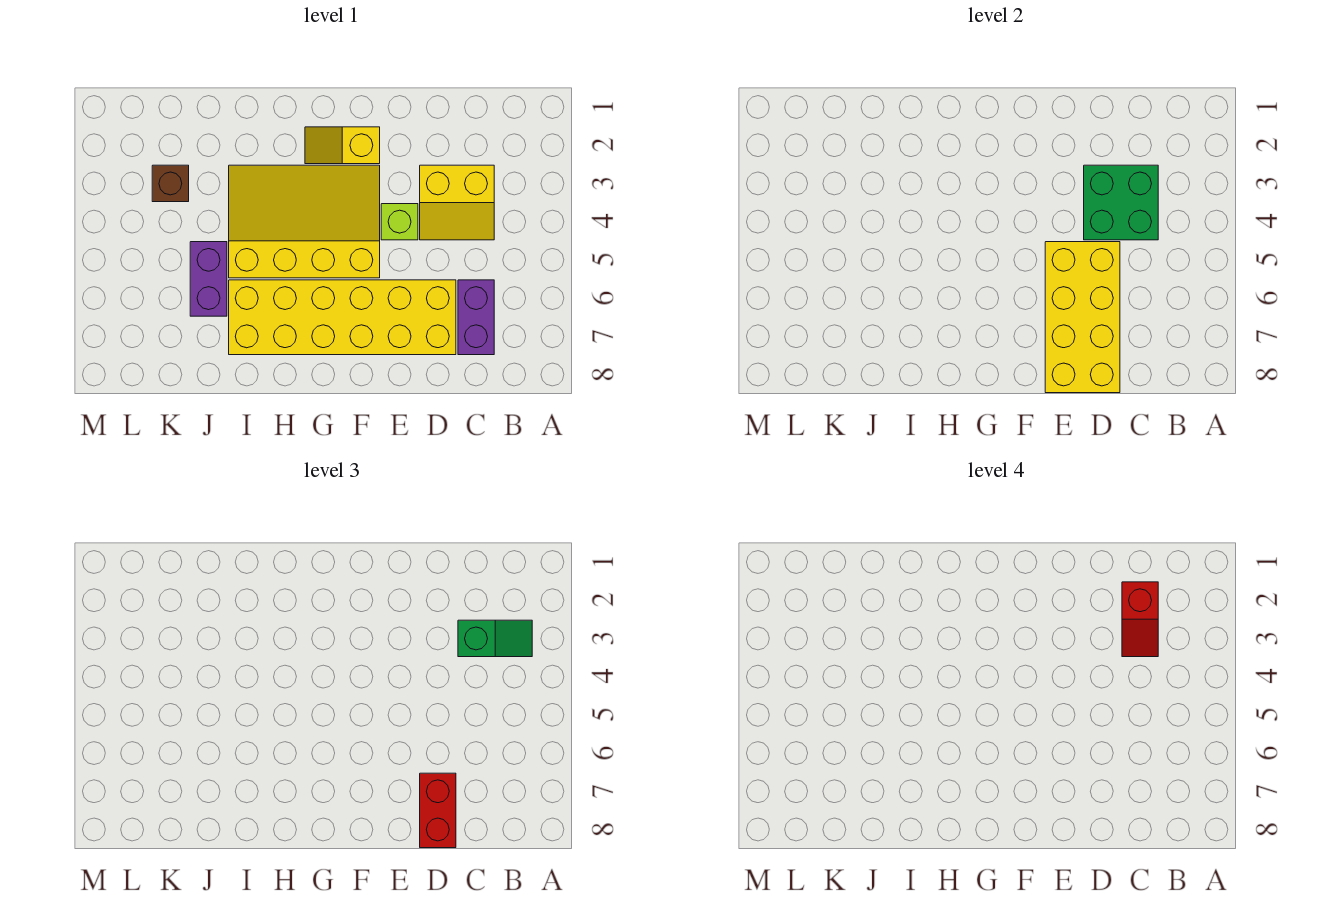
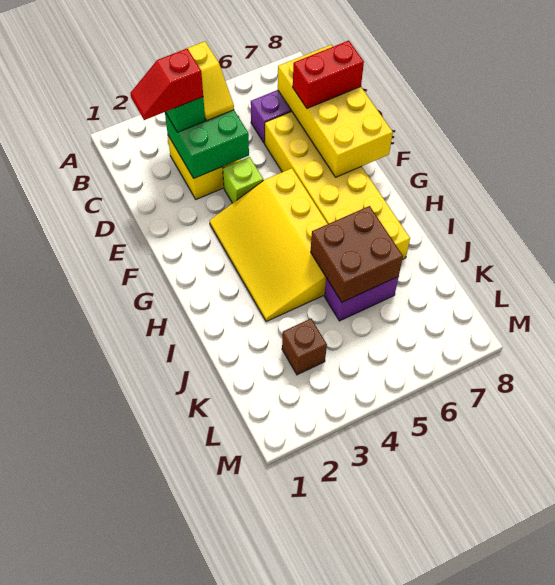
red 1x2 slope [1122,582,1158,657] -> red 1x2 slope turned to [130,49,203,120]
yellow 2x4 brick [1045,242,1120,393] -> yellow 2x4 brick turned to [278,45,393,177]
yellow 1x2 slope [305,127,380,164] -> yellow 1x2 slope moved to [187,41,234,120]
none -> brown 2x2 brick [311,206,403,302]

